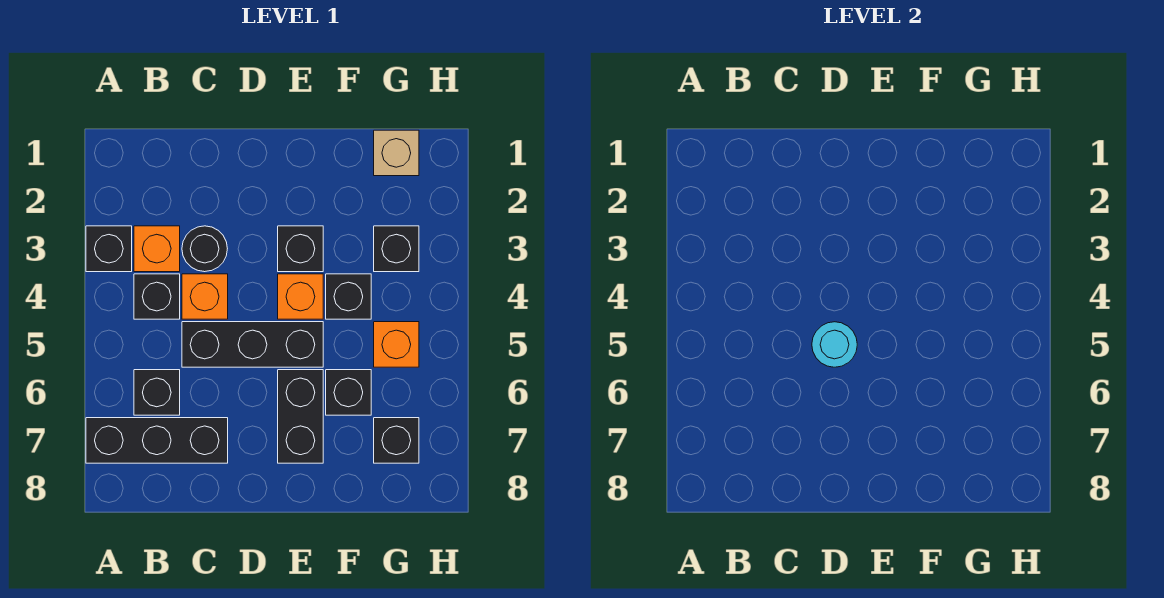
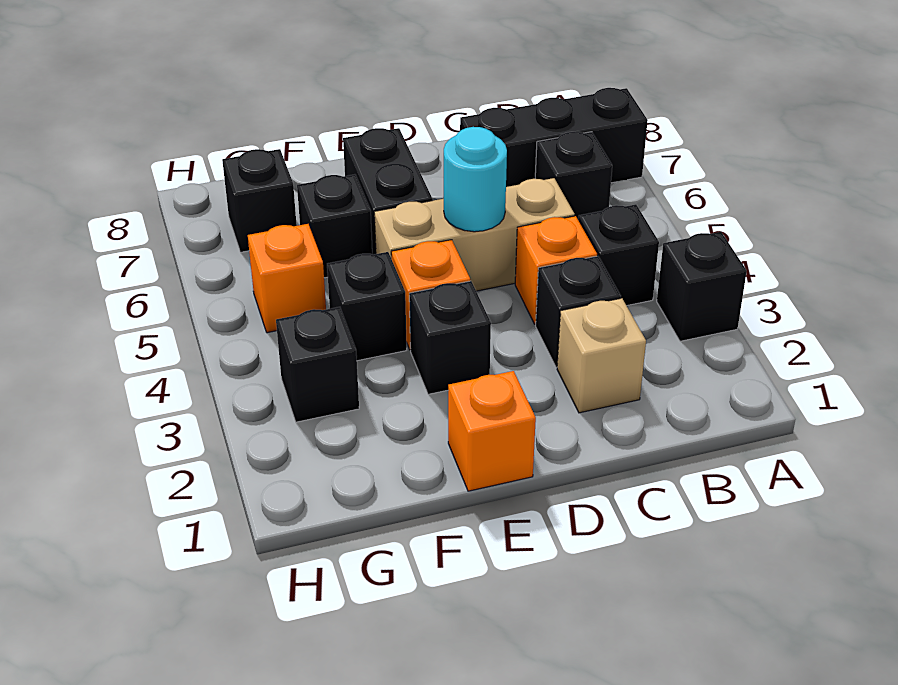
orange 1x1 brick [134,226,180,272] -> orange 1x1 brick moved to [448,371,536,491]
black 1x1 round brick [182,226,227,272] -> black 1x1 brick [536,256,621,367]
black 1x3 brick [182,322,323,367] -> tan 1x3 brick [374,178,575,291]
tan 1x1 brick [374,130,419,176] -> tan 1x1 brick moved to [557,298,646,413]

